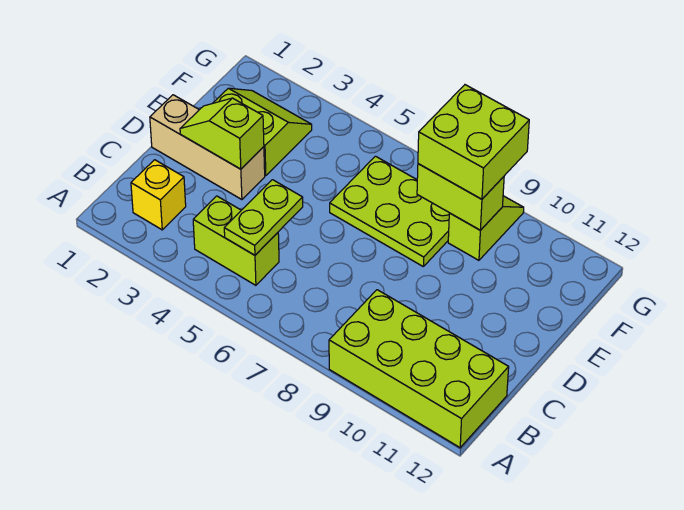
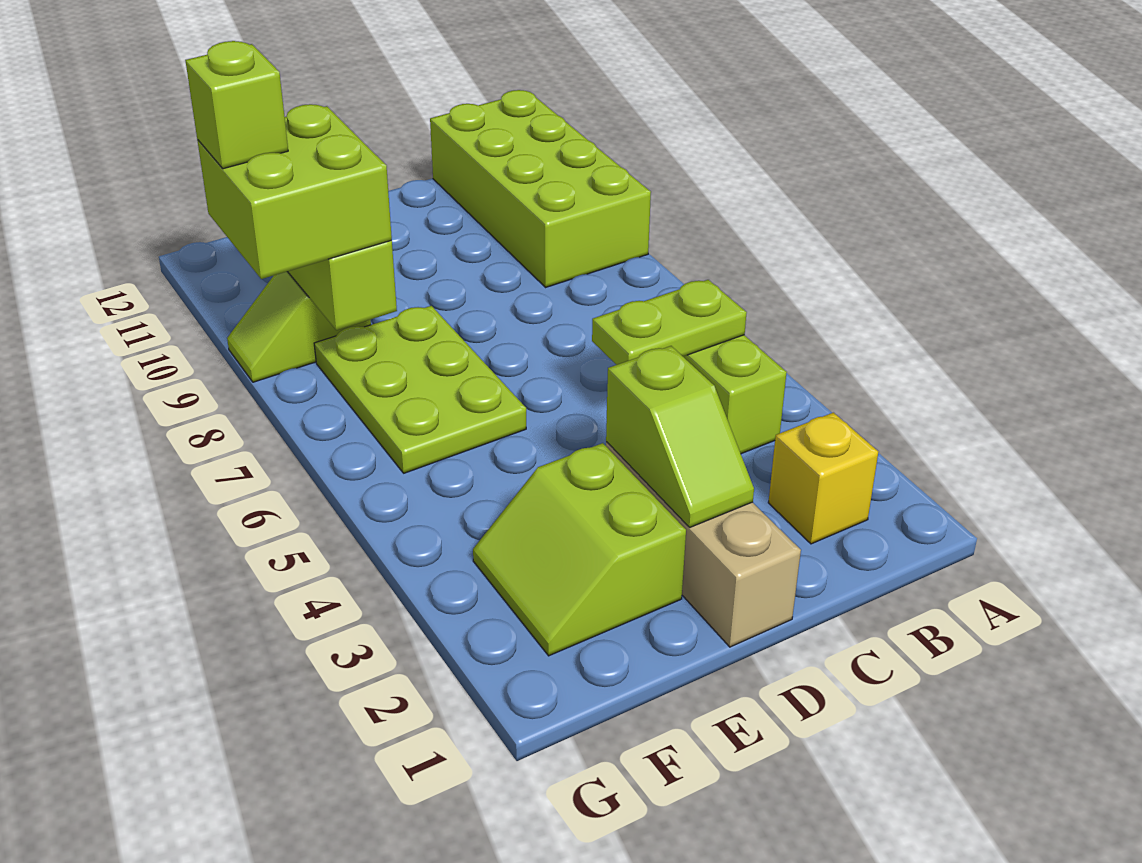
none -> lime 1x1 brick [185,41,288,169]

